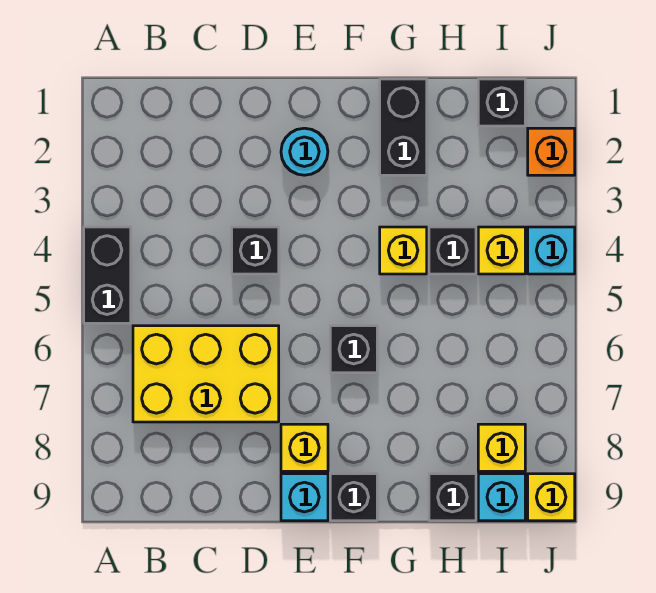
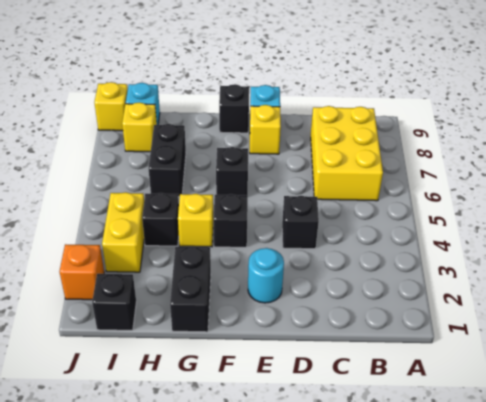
black 1x2 brick [84,227,131,323] -> black 1x2 brick moved to [149,124,186,197]
yellow 2x3 brick [133,326,279,422] -> yellow 2x3 brick turned to [311,106,383,201]
black 1x1 brick [429,474,476,521] -> black 1x1 brick moved to [213,194,248,247]
yellow 1x1 brick [478,227,525,274] -> yellow 1x2 brick [102,192,144,272]
cyan 1x1 brick [528,227,575,274] -> none

